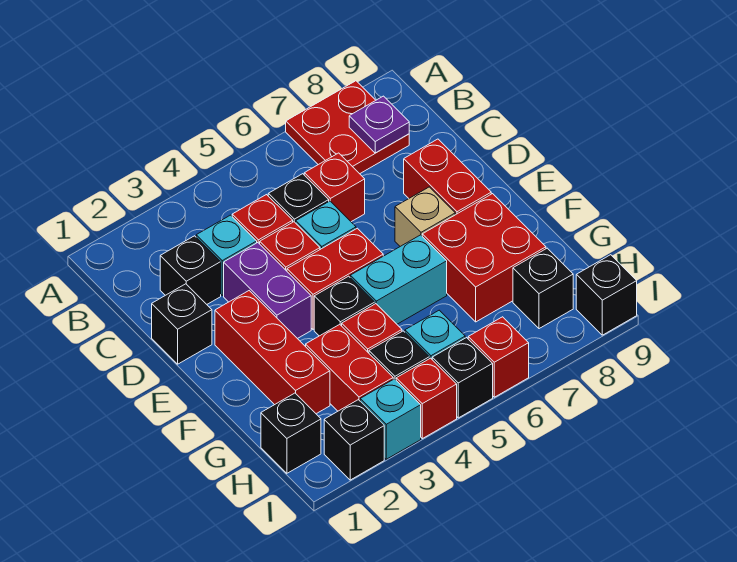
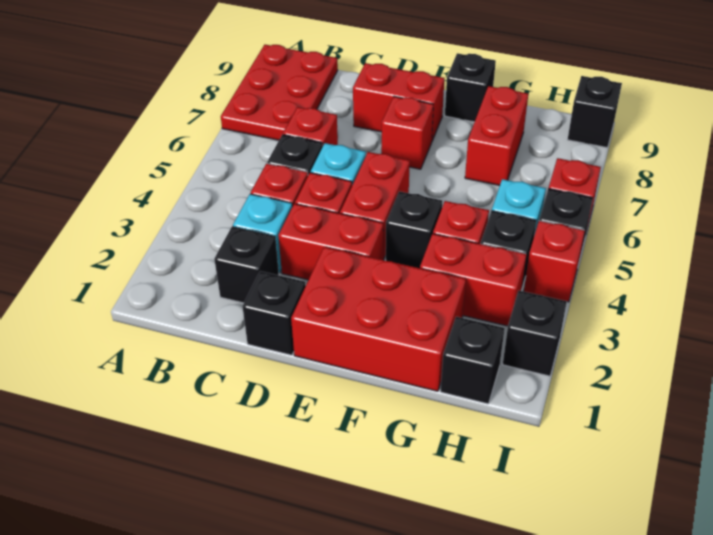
red 2x2 plate [286,81,409,174] -> red 2x3 plate [221,45,338,140]
purple 1x1 plate [349,96,409,153] -> none
purple 1x2 brick [224,243,311,339] -> red 1x2 brick [278,204,383,280]
red 1x3 brick [215,291,330,414] -> red 2x3 brick [291,247,466,391]
tan 1x1 brick [395,187,455,246] -> red 1x1 brick [381,97,433,169]
cyan 1x2 brick [350,235,447,324] -> none
red 2x2 brick [422,194,546,322] -> red 1x2 brick [465,86,528,186]
black 1x1 brick [513,248,573,329] -> black 1x1 brick moved to [445,53,496,122]
cyan 1x1 brick [360,379,421,459] -> none

